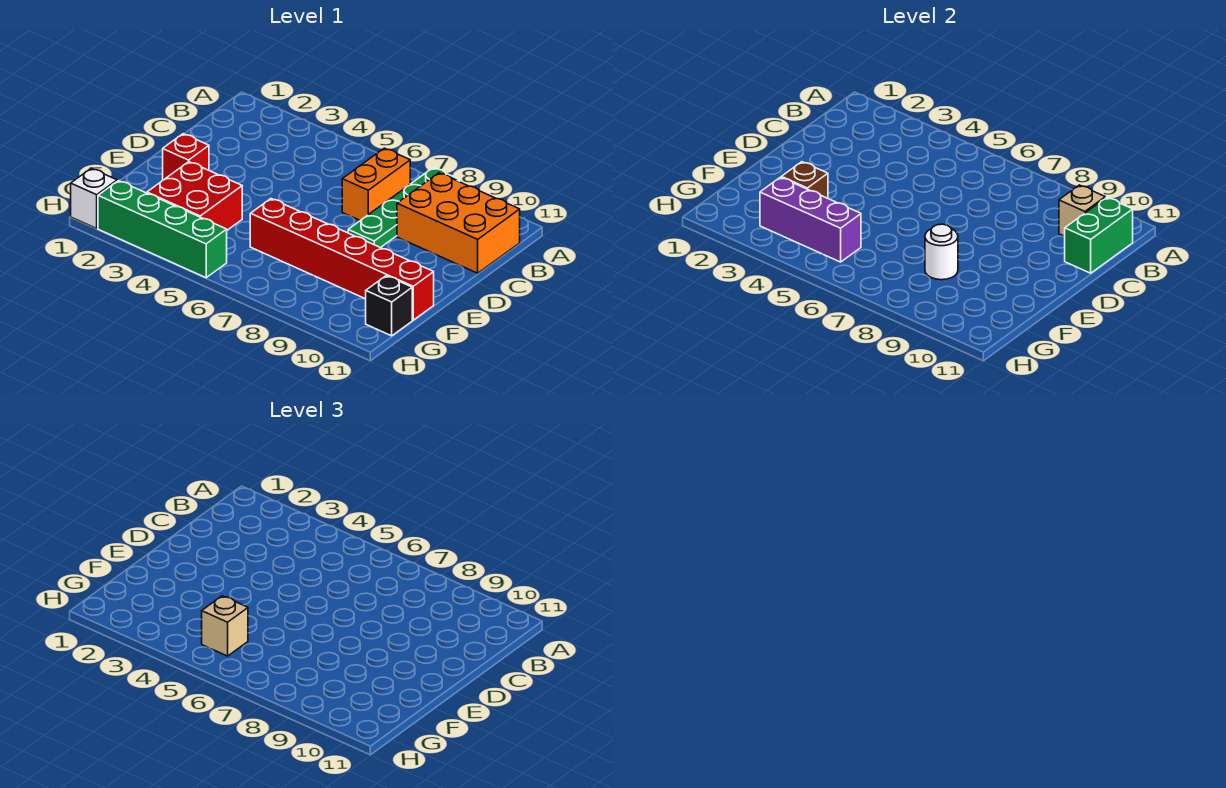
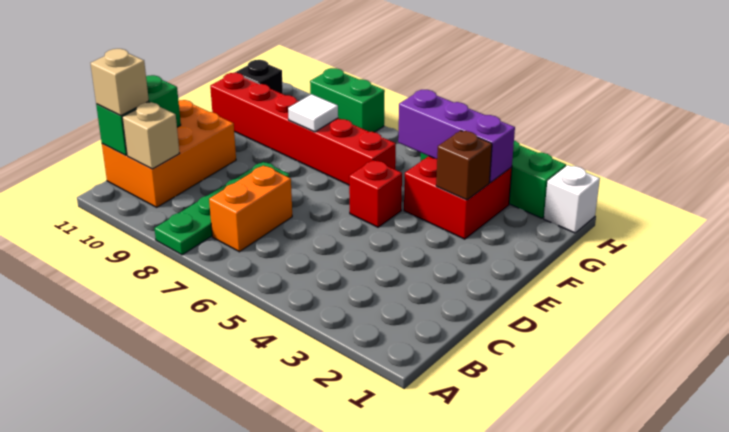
orange 2x3 brick [397,173,520,273] -> orange 2x3 brick turned to [102,100,236,207]
red 1x1 brick [163,134,209,180] -> red 1x1 brick moved to [349,160,402,227]
white 1x1 round brick [925,224,958,280] -> white 1x1 tile [288,94,338,132]
tan 1x1 brick [202,596,248,656] -> tan 1x1 brick moved to [91,49,149,116]
none -> green 1x2 brick [310,68,385,132]

